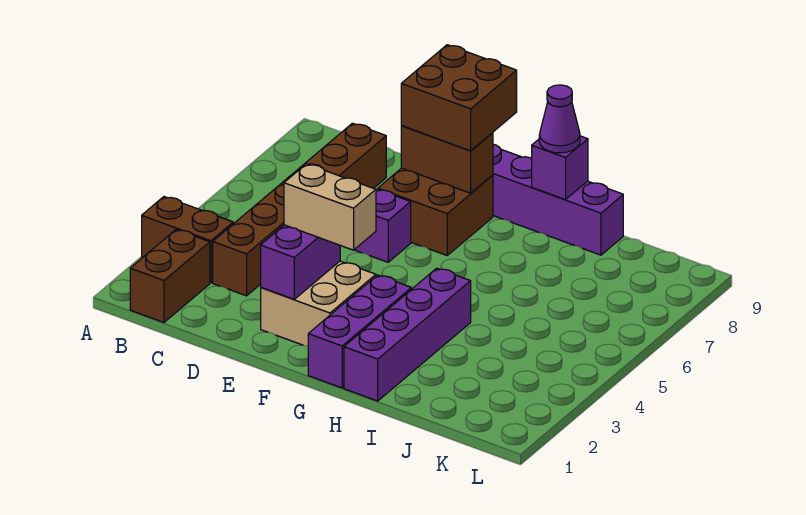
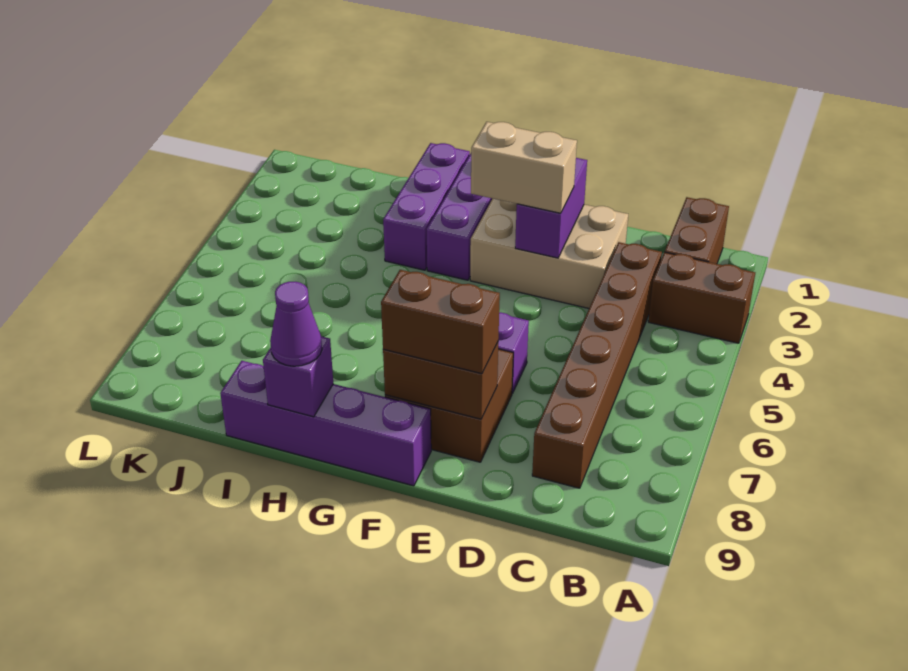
tan 2x2 brick [261,261,376,346] -> tan 2x3 brick [470,199,628,308]
brown 2x2 brick [401,45,517,151] -> brown 1x2 brick [381,270,500,374]
purple 1x4 brick [344,268,471,401] -> purple 1x3 brick [383,143,470,270]

